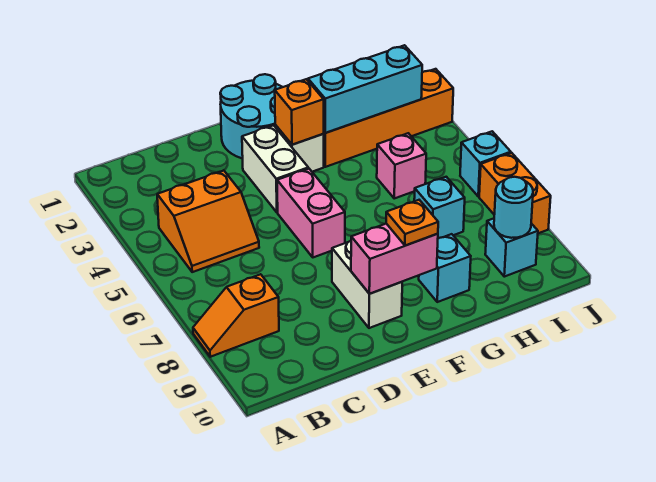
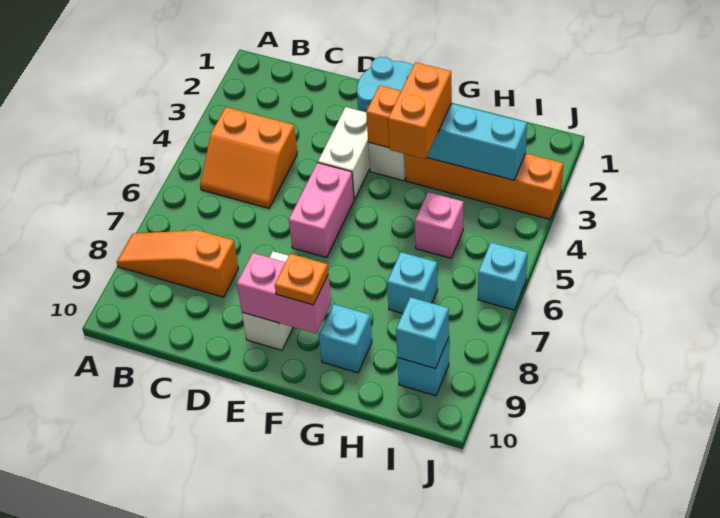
orange 1x2 slope [193,274,279,357] -> orange 1x3 slope [117,230,238,297]
cyan 1x1 round brick [494,177,533,238] -> cyan 1x1 brick [396,297,449,369]
orange 1x2 brick [479,153,551,233] -> orange 1x2 brick moved to [388,62,452,159]

